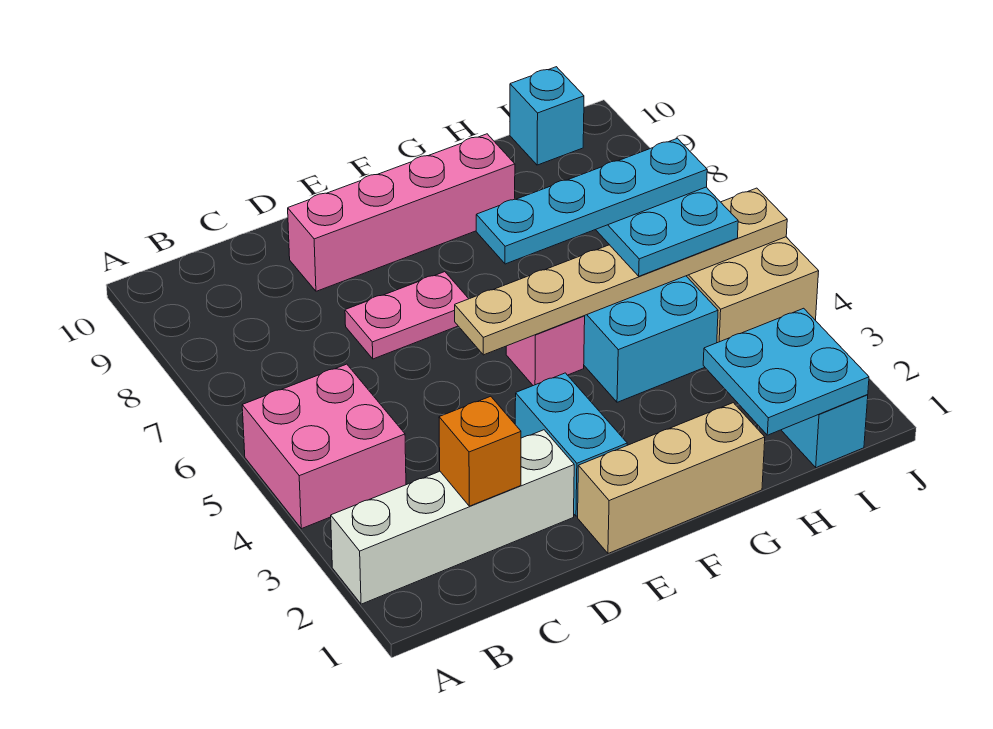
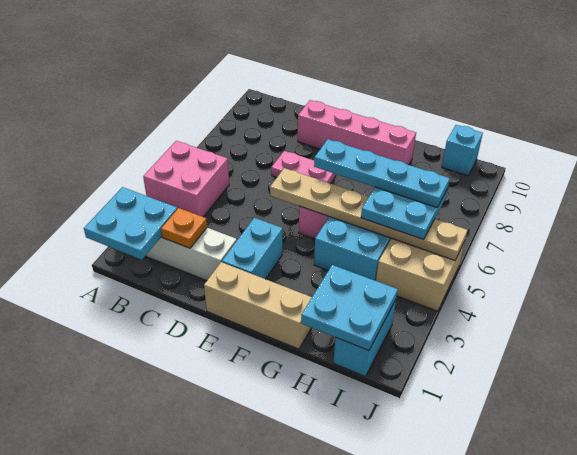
none -> cyan 2x2 plate [84,187,177,260]
orange 1x1 brick [439,396,521,506] -> orange 1x1 plate [161,208,207,248]

